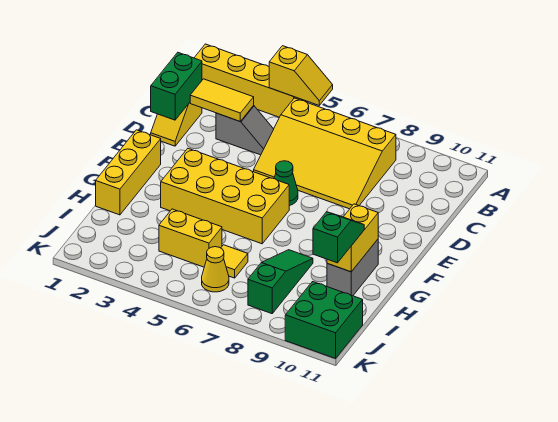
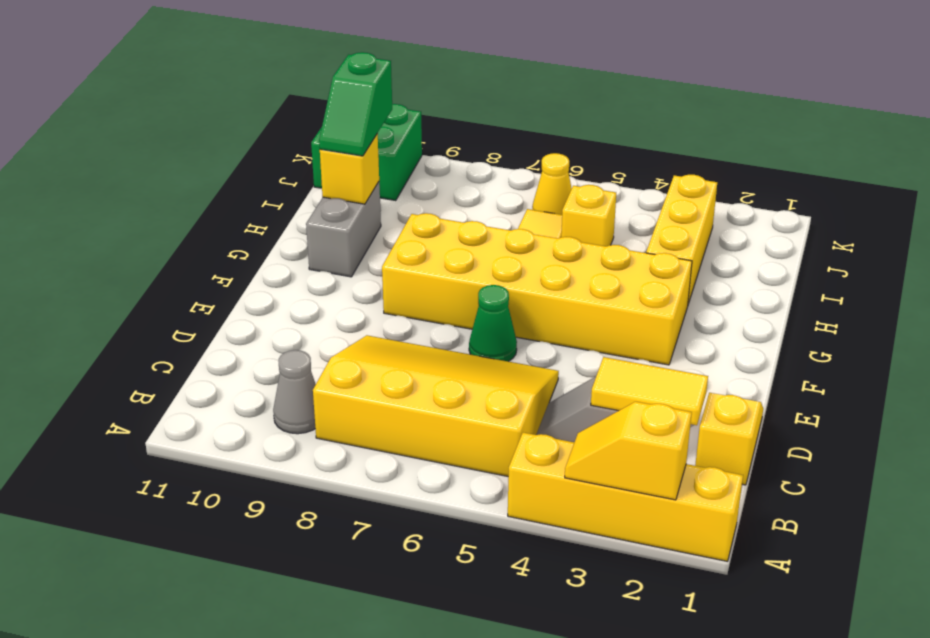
yellow 1x2 slope [269,46,333,105] -> yellow 1x2 slope moved to [565,402,692,500]
none -> grey 1x1 cone [273,350,316,434]
green 1x2 brick [151,53,202,120] -> none
yellow 1x3 brick [96,130,161,215] -> yellow 1x3 brick moved to [646,175,717,304]
yellow 2x4 brick [161,149,289,244] -> yellow 2x6 brick [382,213,692,365]
yellow 1x2 brick [327,204,378,272] -> yellow 1x1 brick [320,134,379,204]
green 1x3 slope [248,250,313,314] -> none
yellow 1x2 brick [159,209,222,267] -> yellow 1x1 brick [561,185,616,246]

